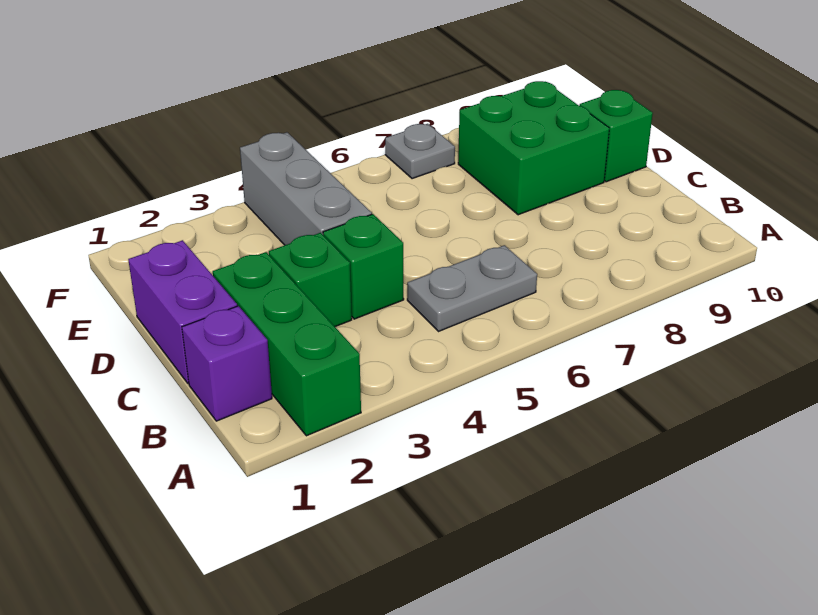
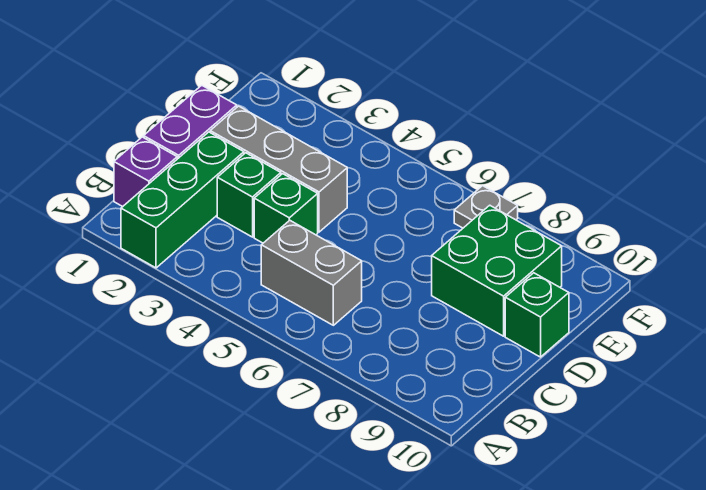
grey 1x2 plate [407,245,537,332] -> grey 1x2 brick [261,220,362,325]
grey 1x3 brick [240,132,372,245] -> grey 1x3 brick turned to [210,106,347,232]

